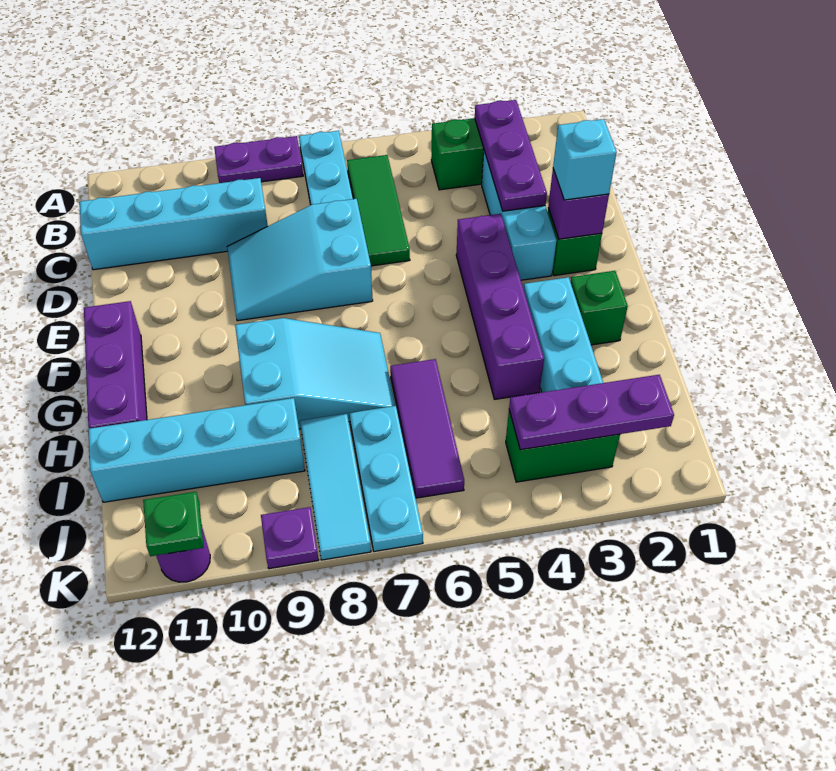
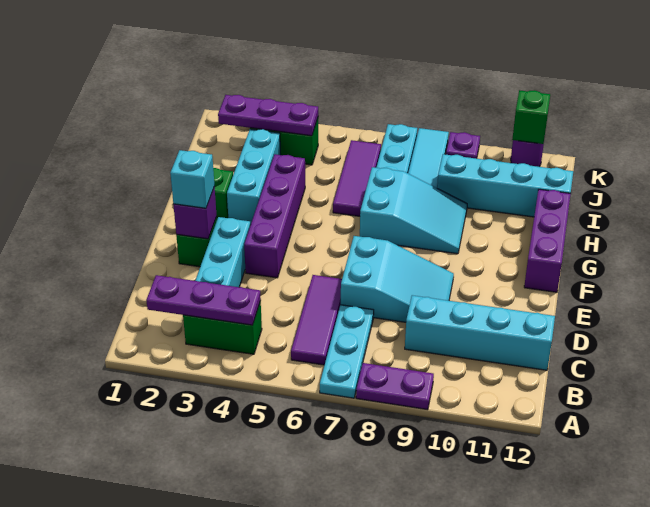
purple 1x3 plate [475,100,547,211] -> purple 1x3 plate turned to [146,275,261,325]
green 1x3 tile [347,155,410,266] -> purple 1x3 tile [291,275,342,365]
cyan 2x3 slope [235,318,395,429] -> cyan 2x3 slope turned to [360,167,467,254]
green 1x1 plate [143,492,204,556] -> green 1x1 brick [512,90,550,144]

